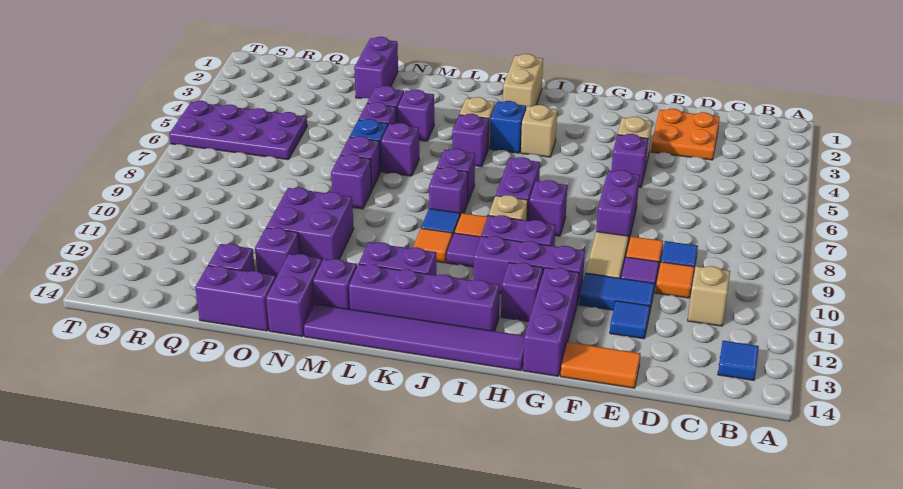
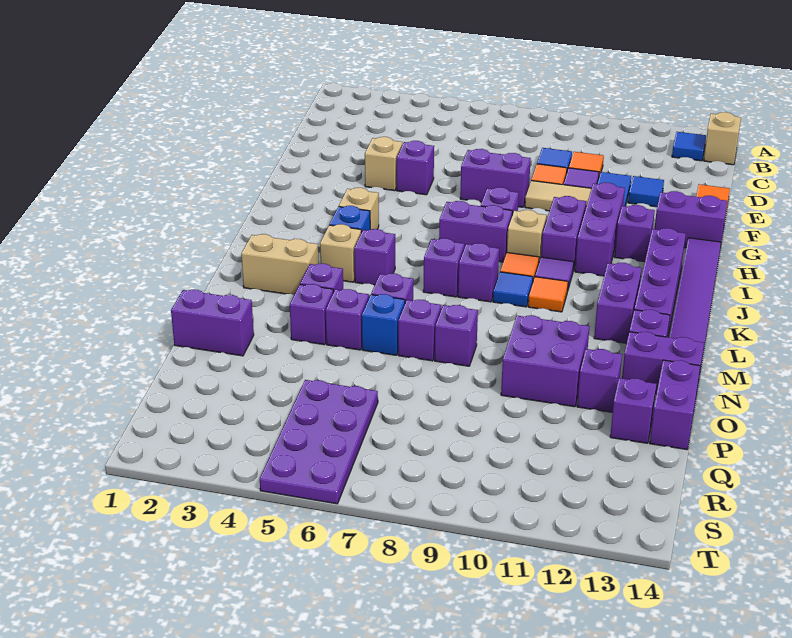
tan 1x1 brick [688,266,730,326] -> tan 1x1 brick moved to [704,112,741,165]
orange 2x2 plate [651,109,720,160] -> none
purple 1x3 brick [523,268,579,376] -> purple 1x2 brick [655,191,727,248]
tan 1x2 brick [503,54,543,109] -> tan 1x2 brick moved to [241,234,319,295]

